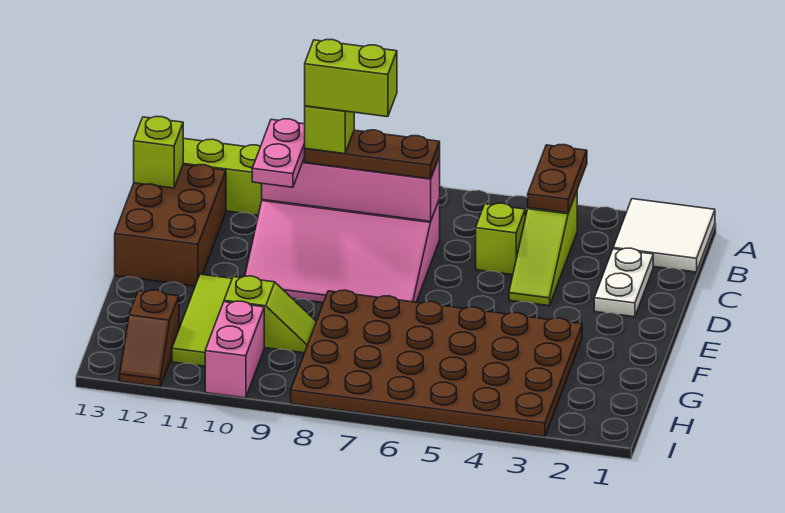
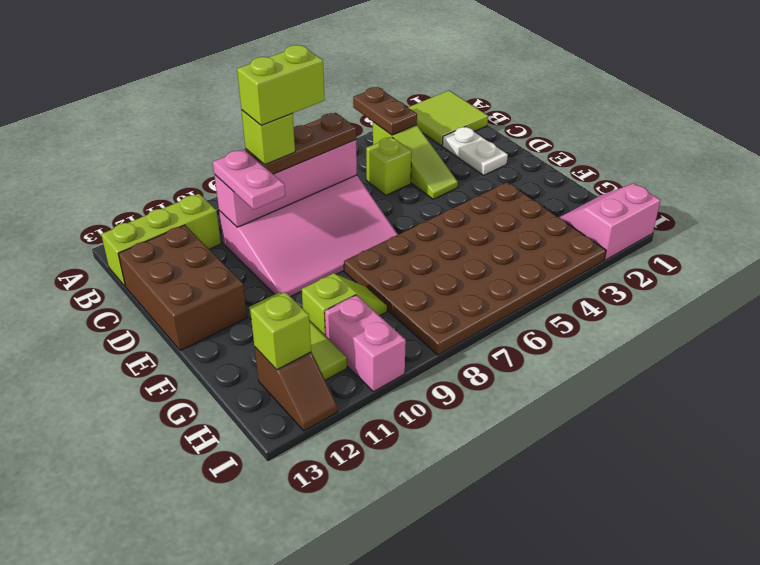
white 2x2 tile [613,199,715,272] -> lime 2x2 tile [408,91,488,146]
lime 1x1 brick [134,117,183,188] -> lime 1x1 brick moved to [250,292,311,370]
none -> pink 2x2 slope [559,183,661,260]

